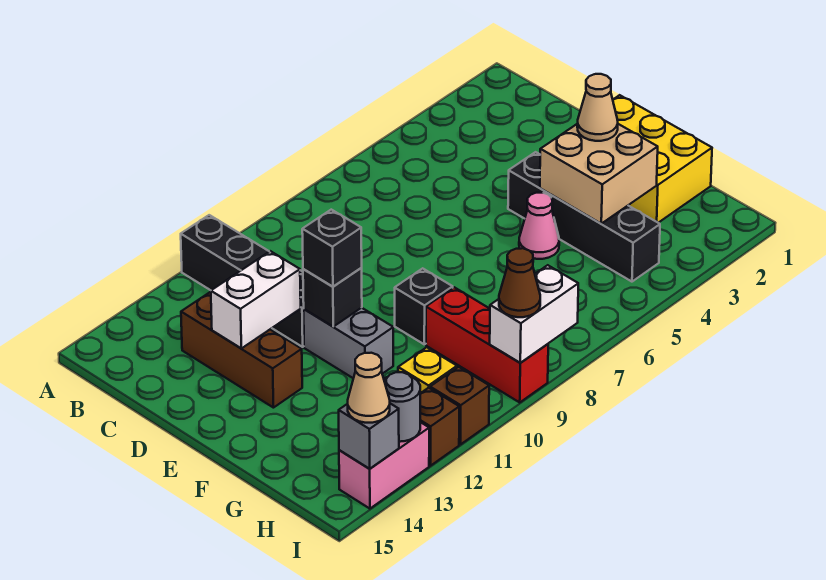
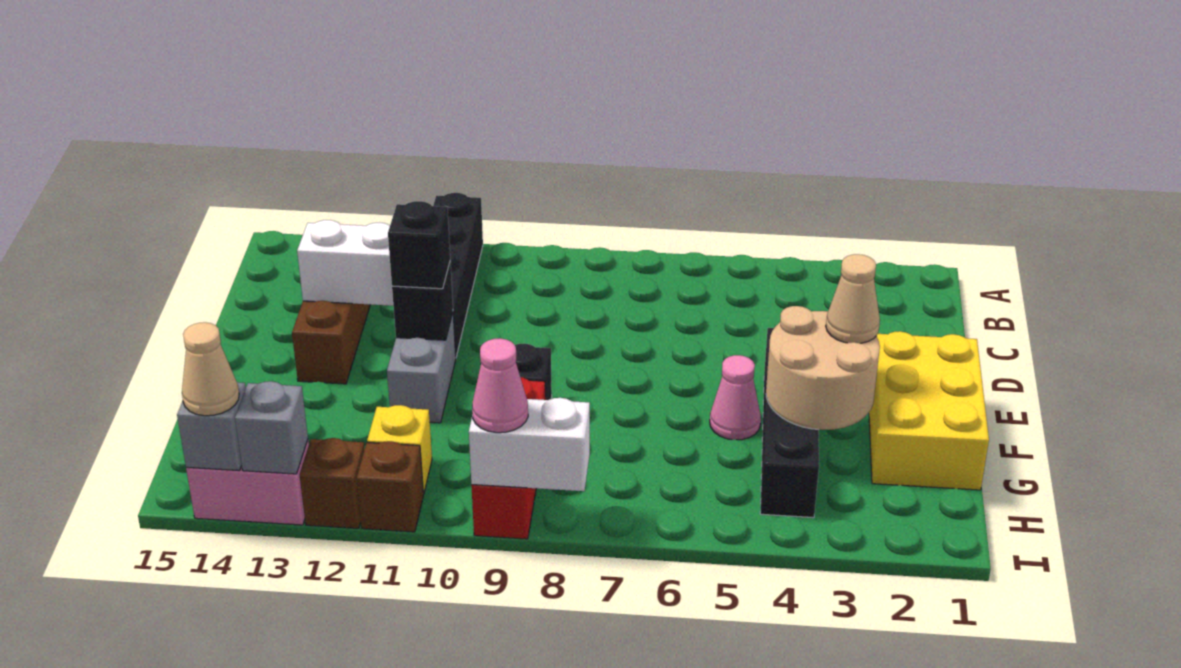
tan 2x2 brick [540,124,658,224] -> tan 2x2 round brick [766,306,880,430]
brown 1x1 cone [499,248,540,317] -> pink 1x1 cone [472,338,528,433]
grey 1x1 round brick [384,372,420,442] -> grey 1x1 brick [235,381,308,474]

